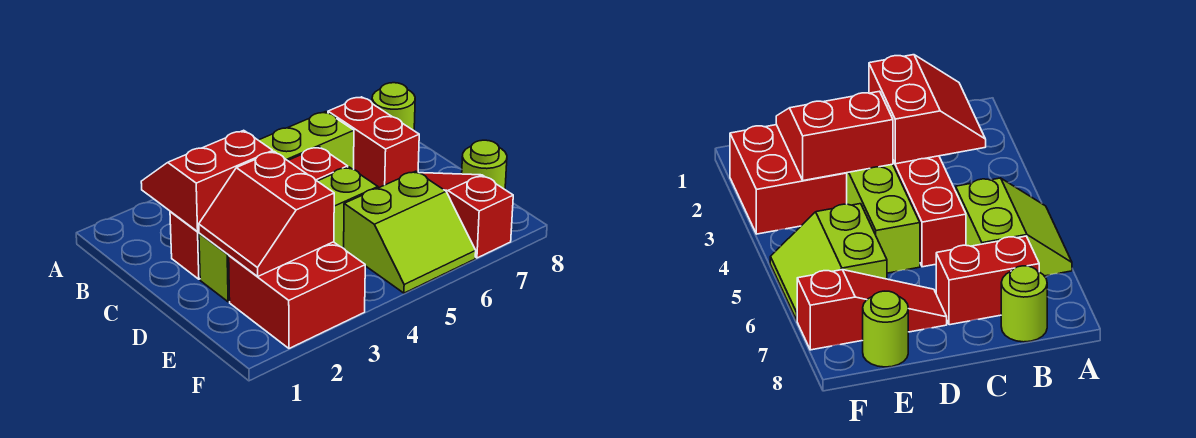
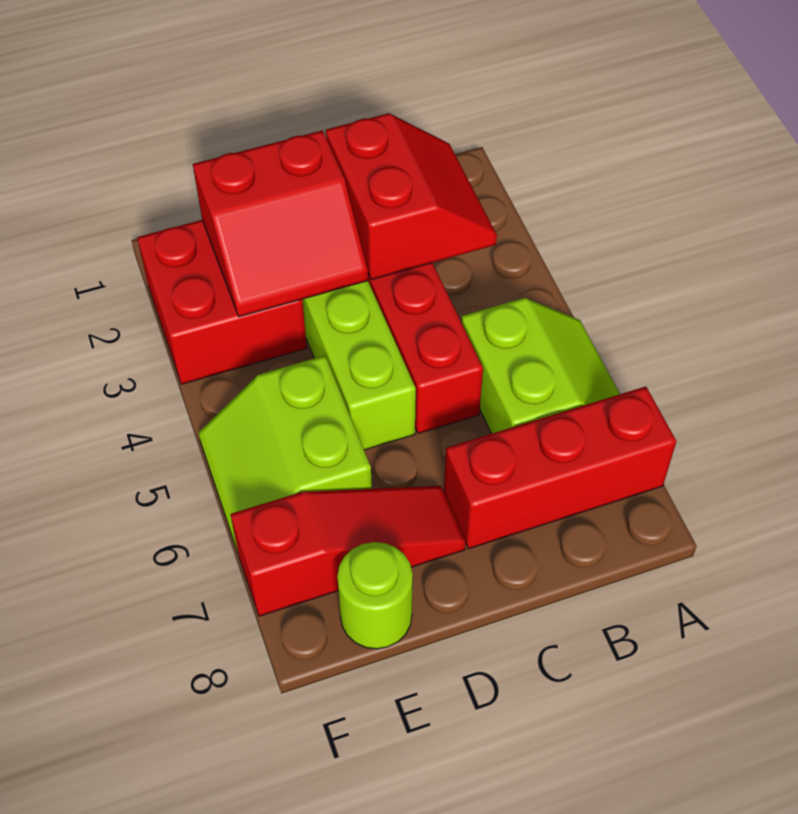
red 1x2 brick [328,97,419,188] -> red 1x3 brick [444,387,676,549]
lime 1x1 round brick [372,83,415,130] -> none
red 2x2 slope [199,152,334,276] -> red 2x2 slope turned to [193,130,368,317]

